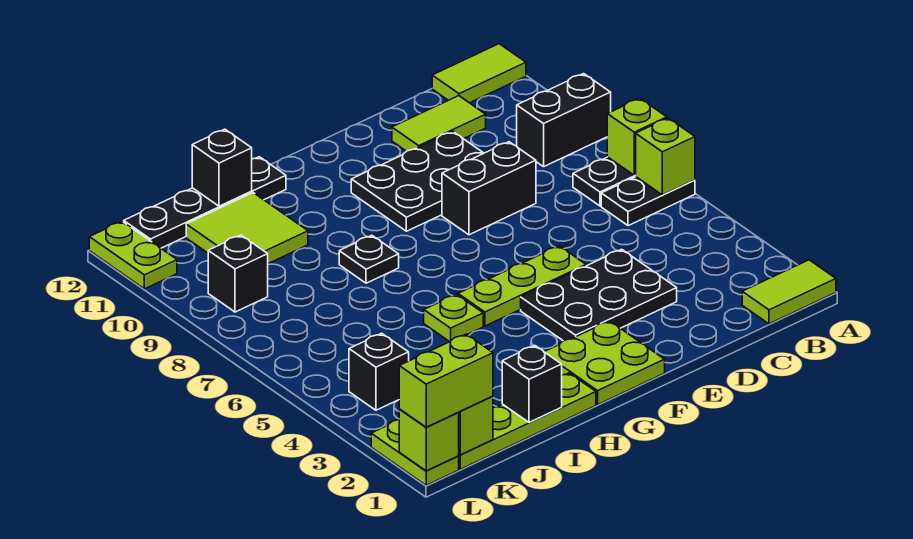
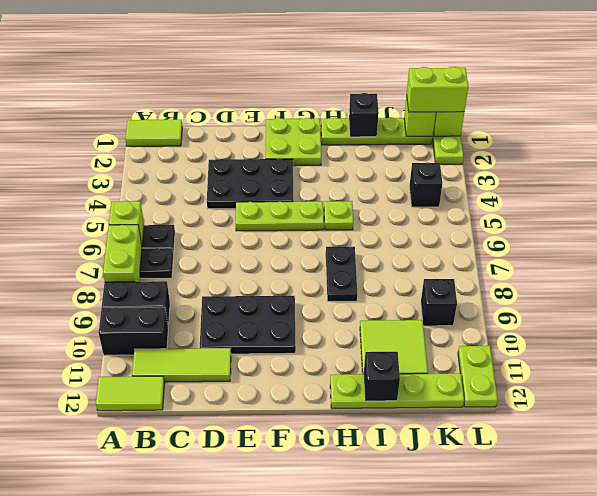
lime 1x1 brick [607,98,667,175] -> lime 1x2 brick [103,225,142,282]
lime 1x2 tile [392,96,486,151] -> lime 1x3 tile [132,348,231,382]
black 1x2 brick [442,142,536,235] -> black 1x2 brick moved to [99,307,168,355]
black 1x1 plate [339,235,399,283] -> black 1x2 plate [326,247,357,301]
black 1x4 plate [124,157,286,248] -> lime 1x4 plate [330,373,464,408]

